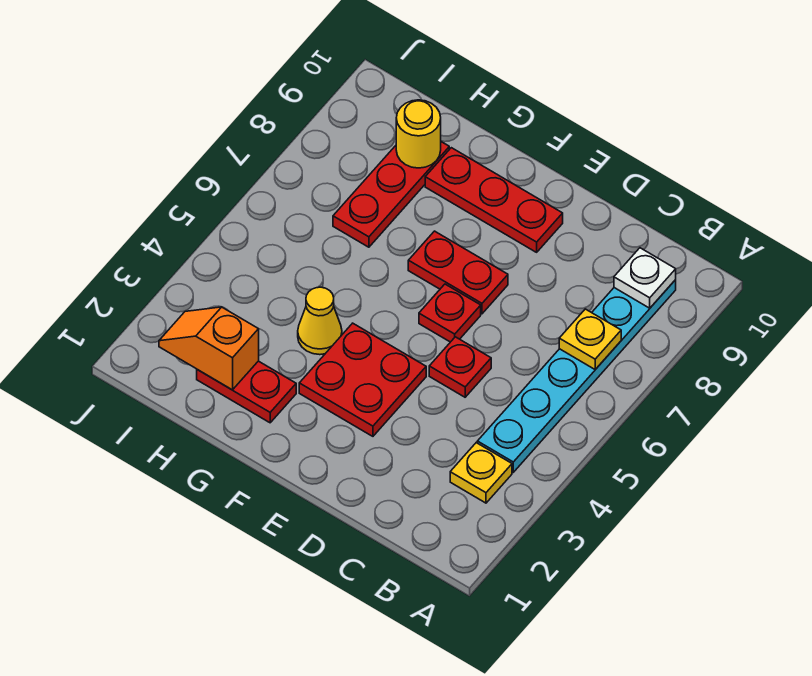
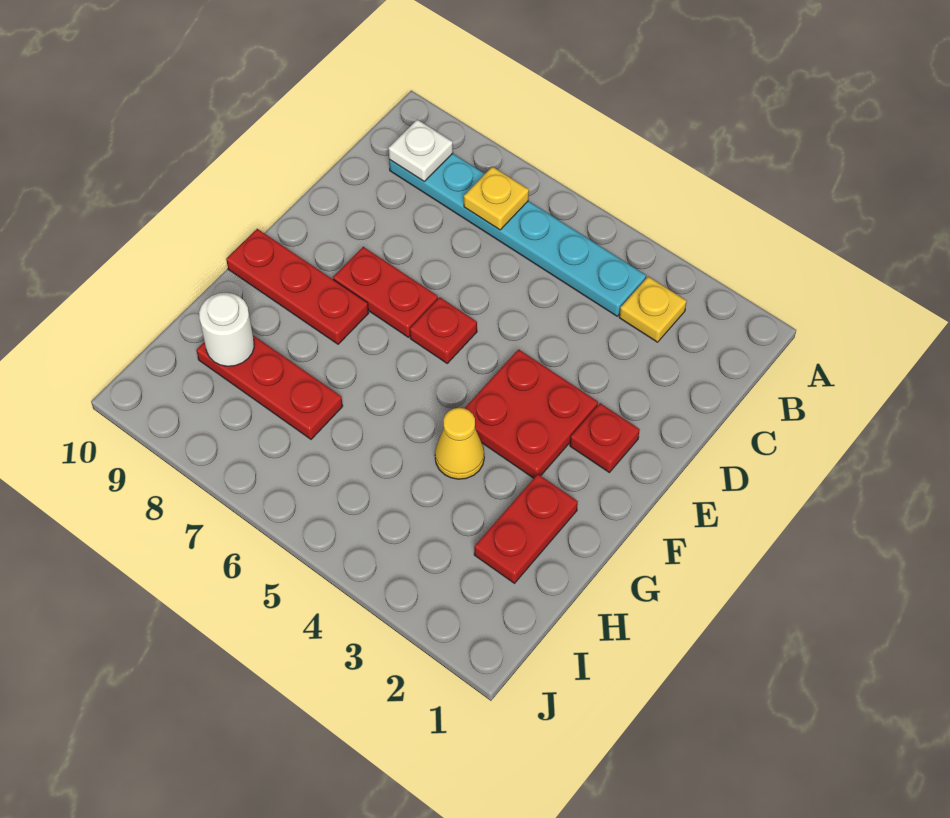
red 1x1 plate [429,337,491,397] -> red 1x1 plate moved to [570,403,640,472]
red 1x2 plate [408,231,508,314] -> red 1x2 plate turned to [333,247,438,337]
red 1x3 plate [425,148,563,252] -> red 1x3 plate turned to [226,229,369,344]
orange 1x2 slope [159,307,259,390] -> none
yellow 1x1 round brick [396,100,441,168] -> white 1x1 round brick [199,293,254,366]

